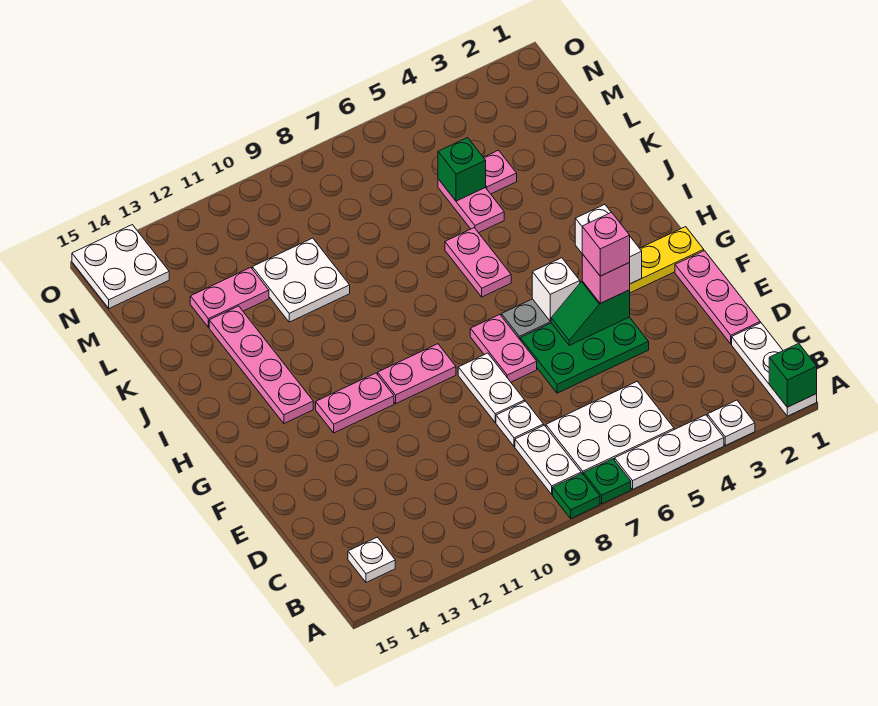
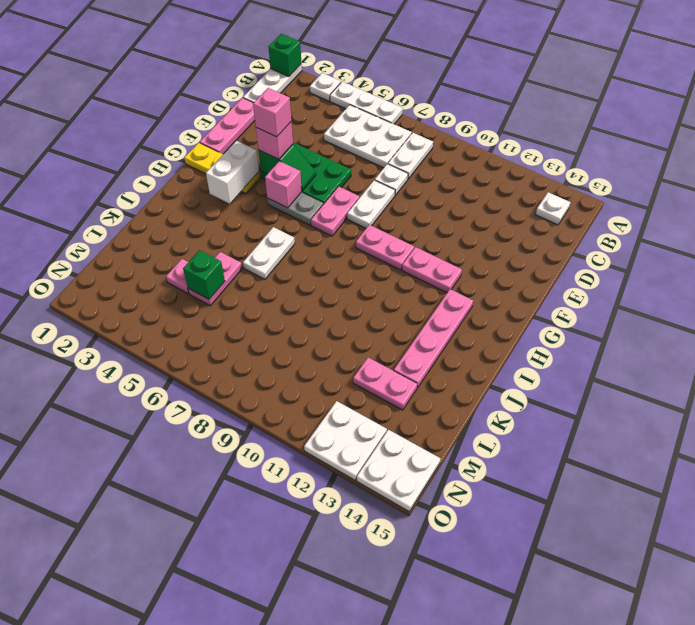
green 1x1 plate [584,459,631,504] -> none
green 1x1 plate [553,473,600,518] -> none
white 1x1 brick [532,258,580,322] -> pink 1x1 brick [265,161,302,208]
pink 1x2 plate [445,228,511,297] -> white 1x2 plate [243,227,295,279]
white 2x2 plate [252,238,350,322] -> white 2x2 plate moved to [304,401,387,480]

